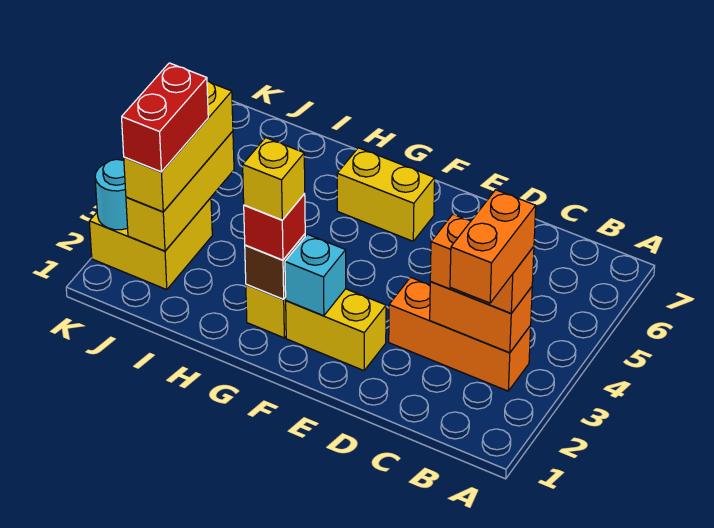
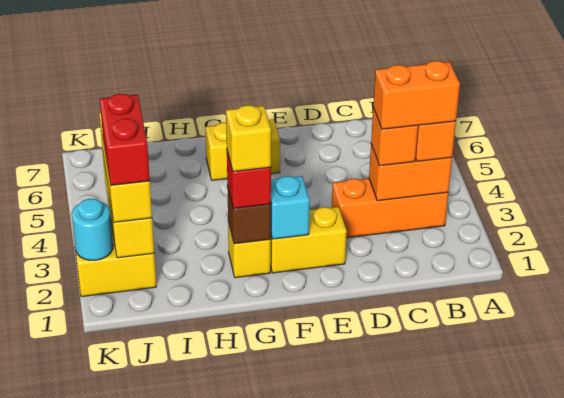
orange 1x2 brick [450,190,536,303] -> orange 1x2 brick turned to [373,61,460,129]

